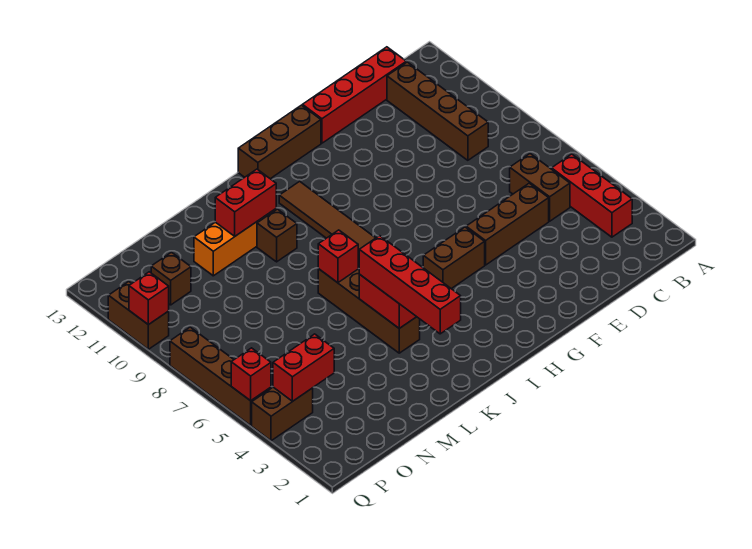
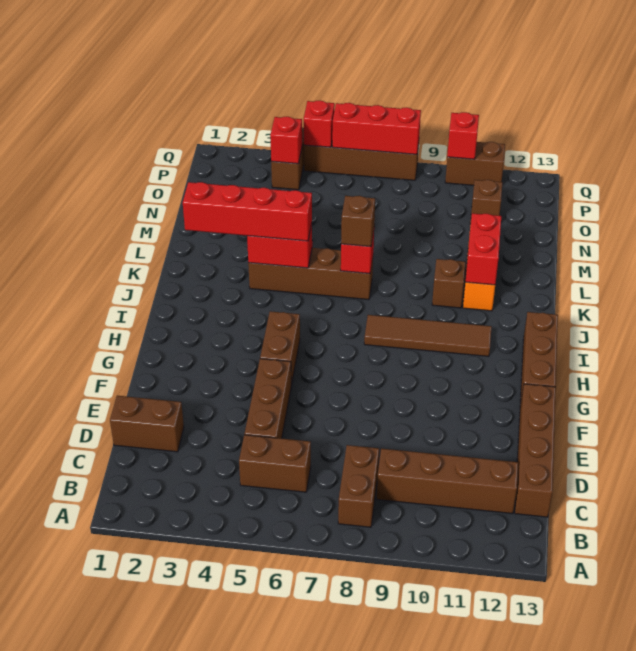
red 1x3 brick [552,154,632,237] -> red 1x3 brick moved to [332,103,421,154]
none -> brown 1x2 brick [338,445,379,527]
red 1x4 brick [302,47,406,143] -> brown 1x4 brick [515,384,556,517]
none -> brown 1x2 brick [110,396,184,452]
none -> brown 1x1 brick [341,196,375,247]
red 1x2 brick [273,334,334,401] -> red 1x1 brick [270,116,302,164]

